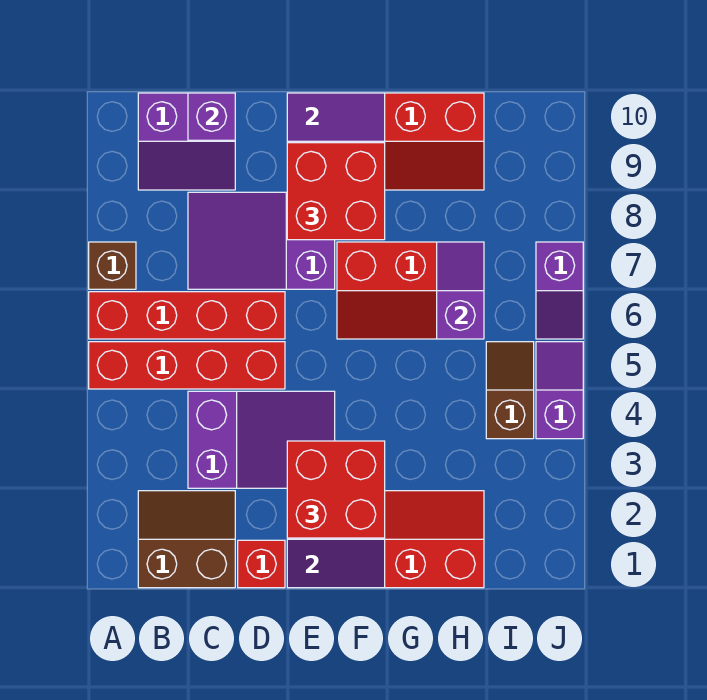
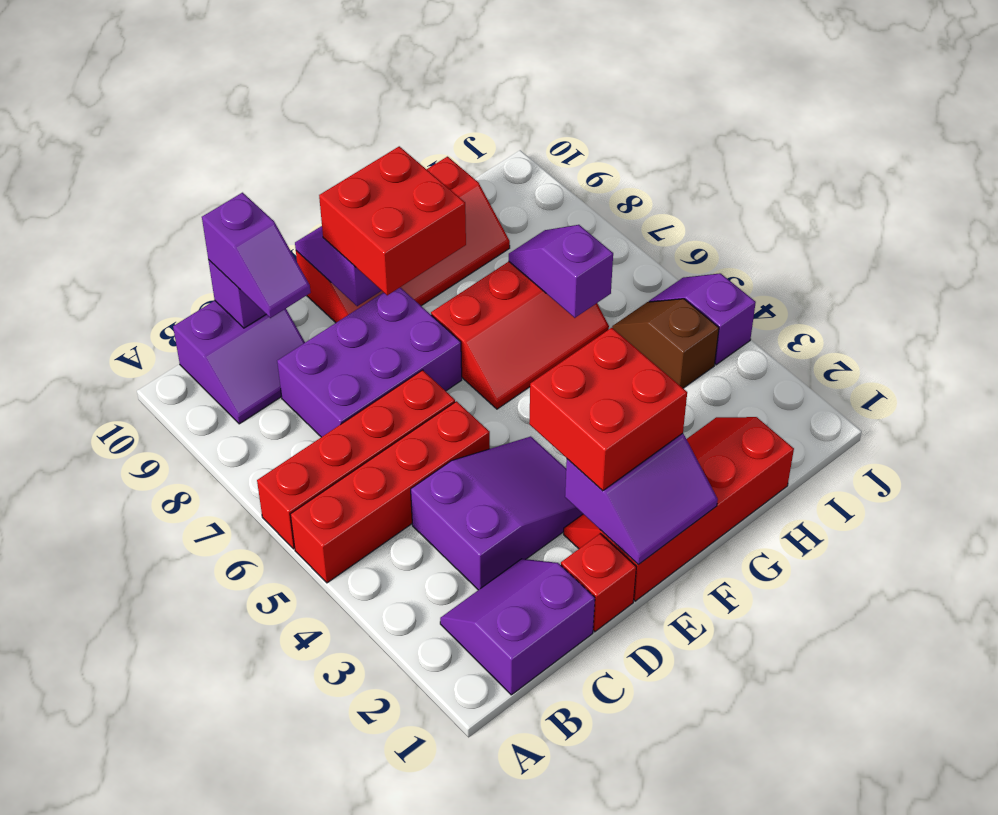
brown 1x1 brick [89,242,136,289] -> none
brown 2x2 slope [138,491,235,588] -> purple 2x2 slope [440,559,595,695]
purple 2x3 slope [188,192,335,289] -> purple 2x3 brick [277,288,462,437]
purple 1x2 slope [536,242,583,339] -> purple 1x2 slope moved to [202,193,311,318]

